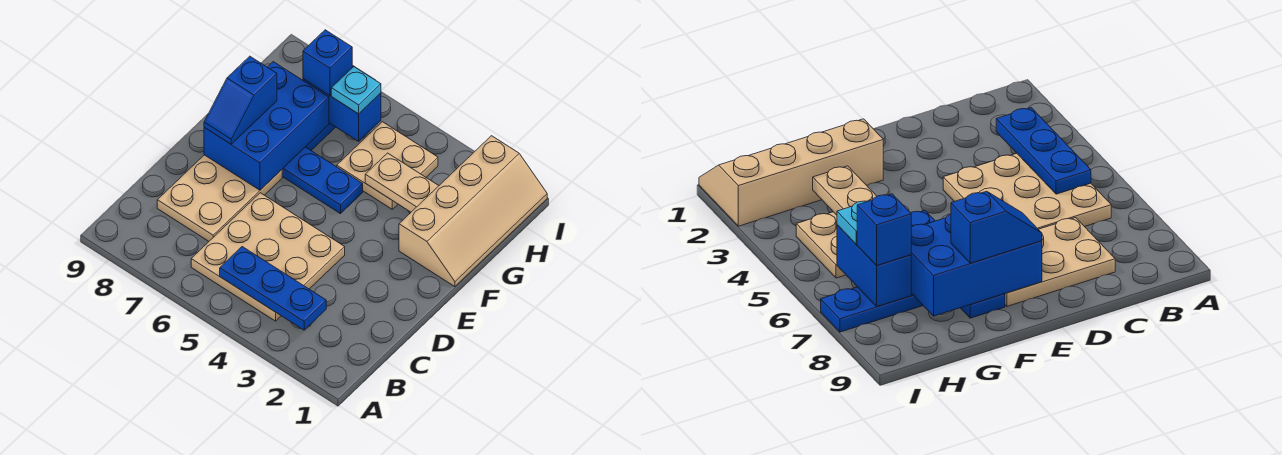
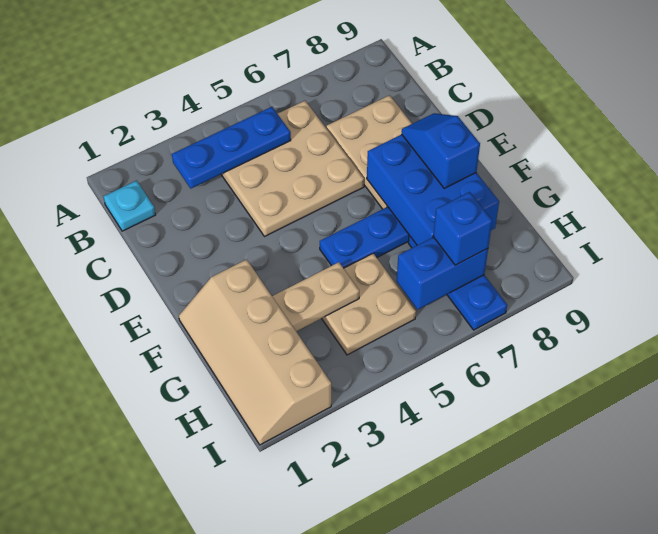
cyan 1x1 plate [331,67,381,114] -> cyan 1x1 plate moved to [104,180,155,231]

